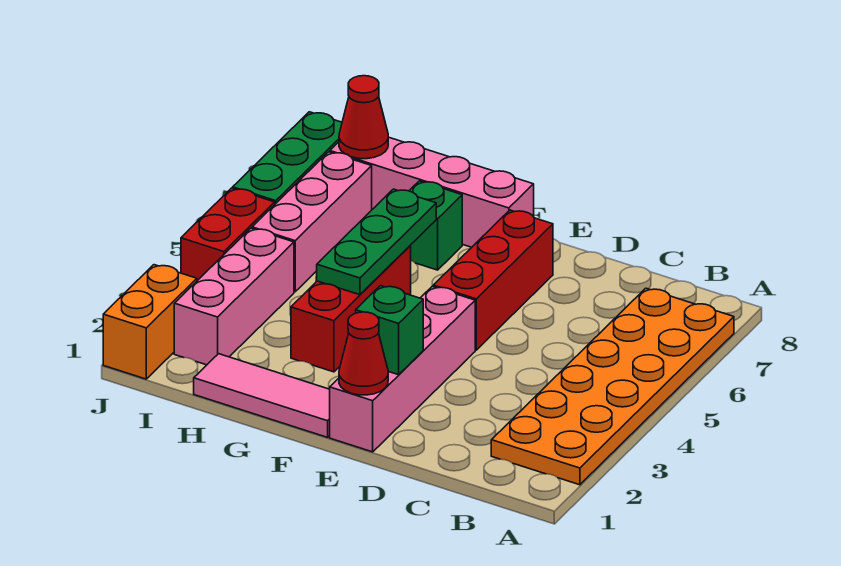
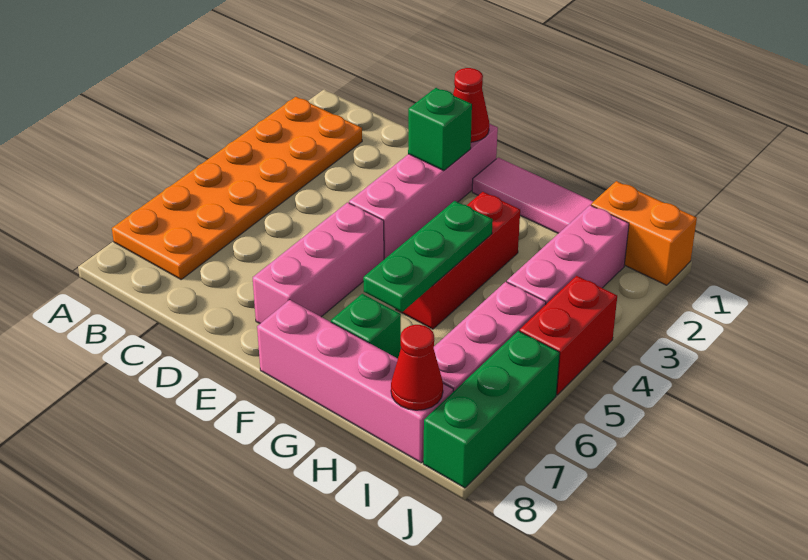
red 1x3 brick [433,210,553,350] -> pink 1x3 brick [253,202,384,323]
orange 1x2 brick [103,265,197,379] -> orange 1x2 brick turned to [591,181,697,285]

